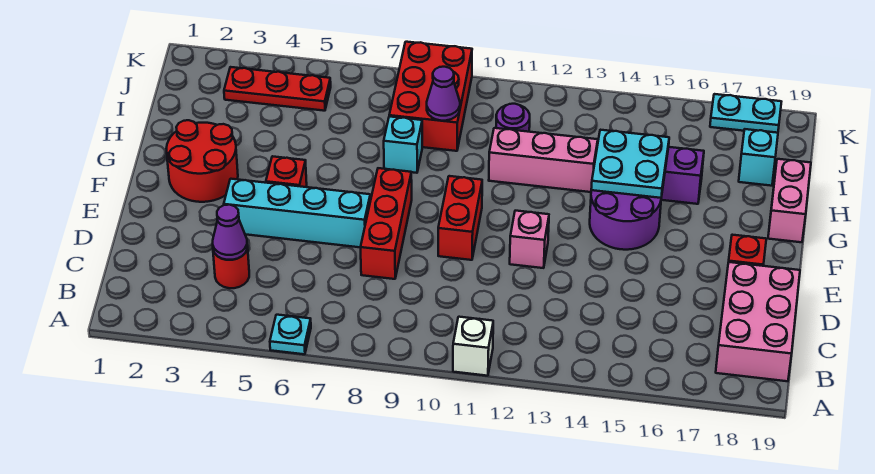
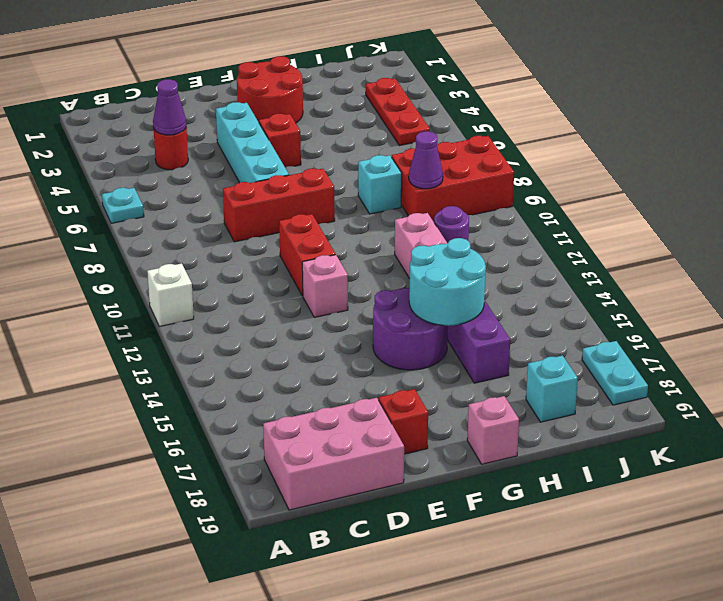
red 1x2 brick [438,176,482,260] -> red 1x2 brick turned to [279,214,335,296]
cyan 2x2 plate [591,130,669,198] -> cyan 2x2 round brick [409,238,486,326]
pink 1x2 brick [768,159,811,242] -> pink 1x1 brick [467,396,519,464]

